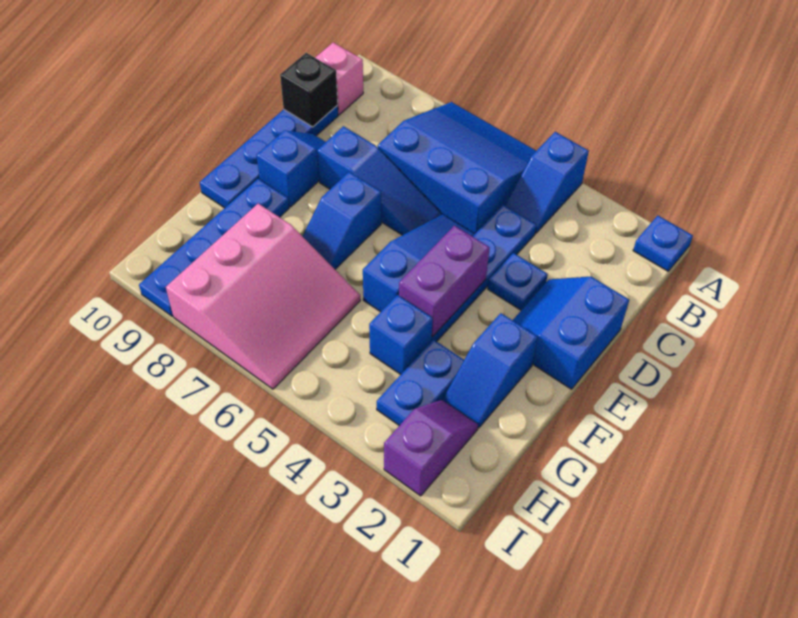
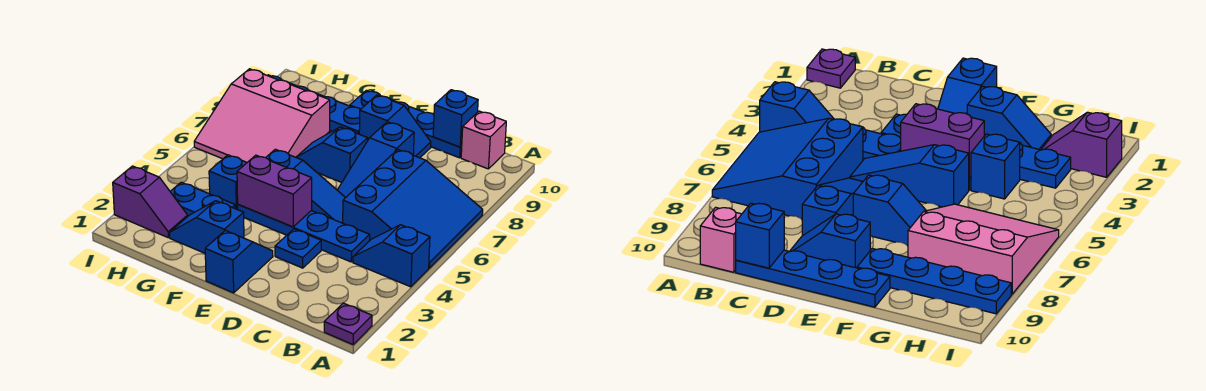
blue 1x1 plate [633,216,693,271] -> purple 1x1 plate [324,303,372,344]
black 1x1 brick [280,53,338,127] -> blue 1x1 brick [433,90,478,147]
blue 2x2 slope [513,276,629,389] -> blue 1x2 slope [205,230,273,293]

